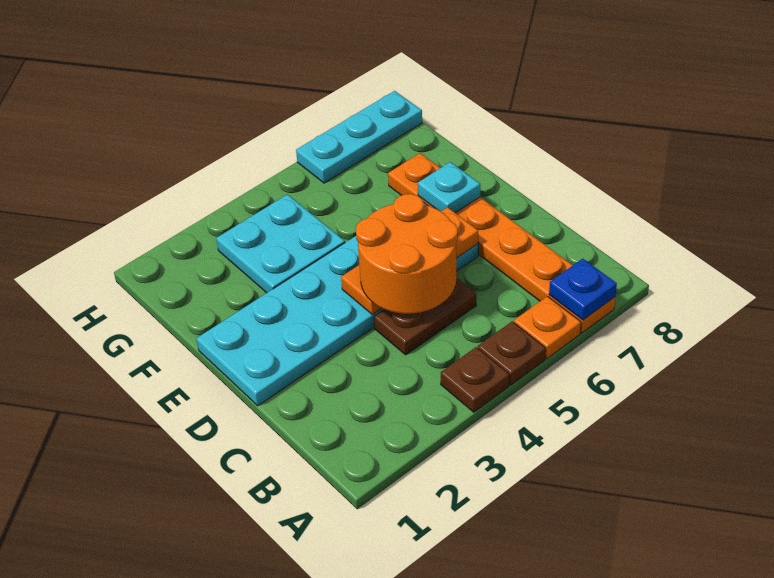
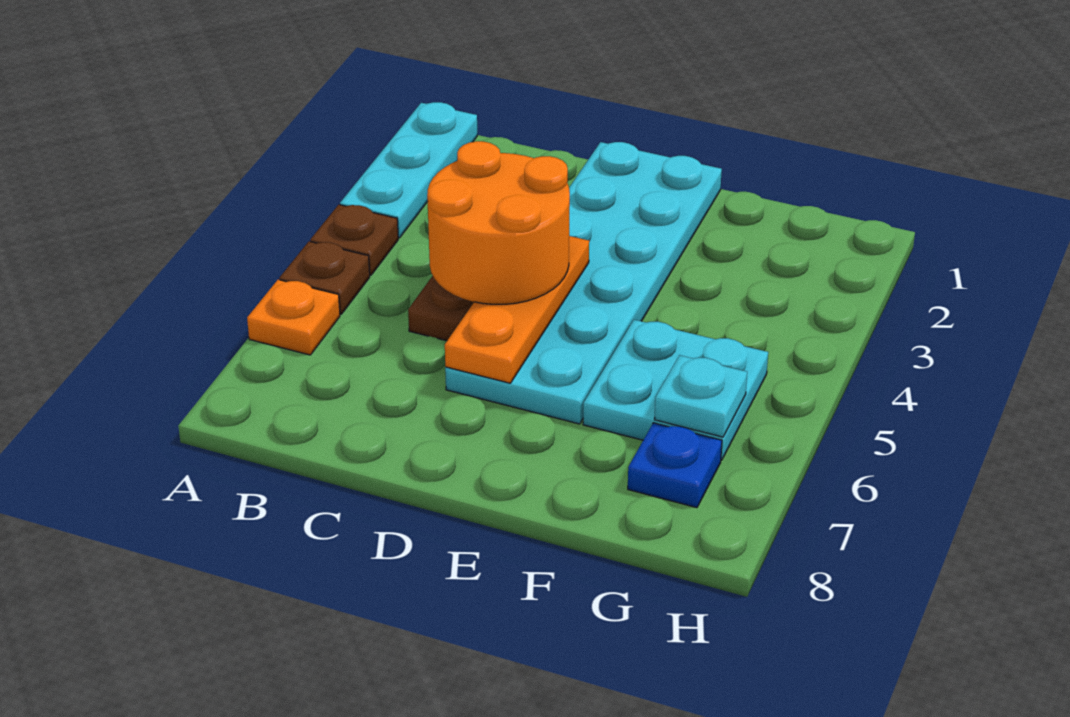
orange 1x6 plate [388,153,615,333] -> none
blue 1x1 plate [549,259,617,320] -> blue 1x1 plate moved to [628,423,722,508]
cyan 1x1 plate [418,162,480,213] -> cyan 1x1 plate moved to [654,355,747,437]
cyan 2x2 plate [216,194,345,293] -> cyan 2x2 plate moved to [583,320,768,460]
cyan 1x3 plate [296,91,422,183] -> cyan 1x3 plate moved to [340,102,477,238]

